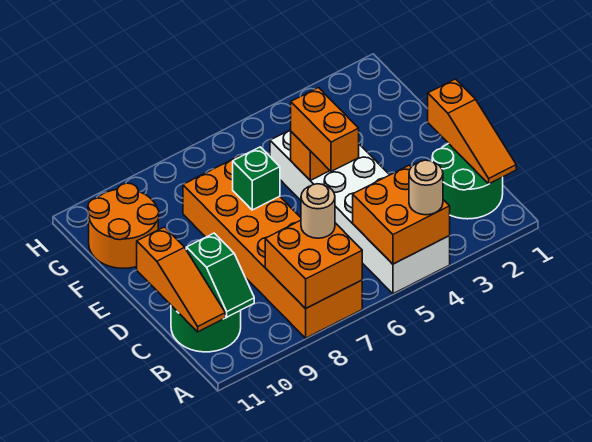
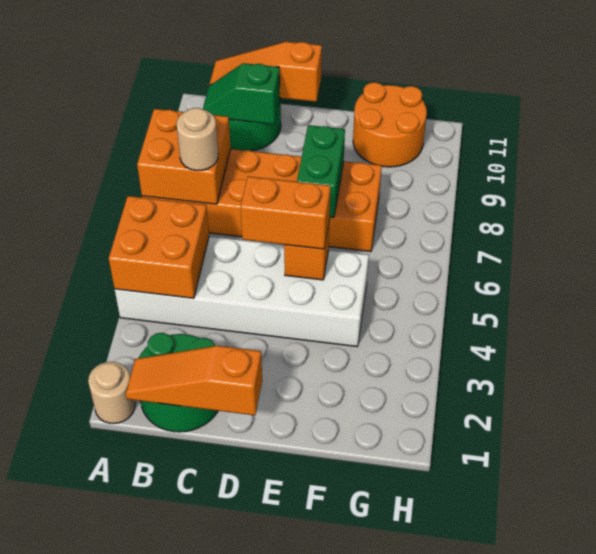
tan 1x1 round brick [409,160,443,215] -> tan 1x1 round brick moved to [88,362,135,423]
green 1x1 brick [233,147,280,210] -> green 1x2 brick [297,125,345,217]

